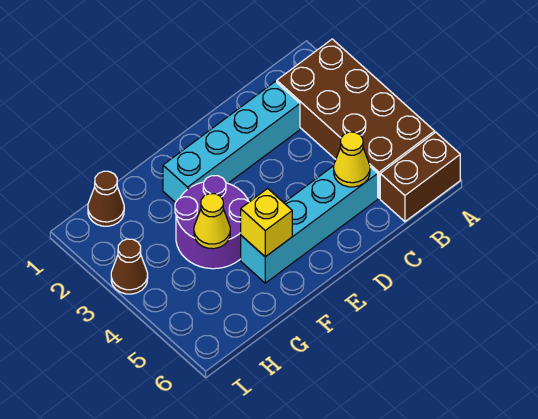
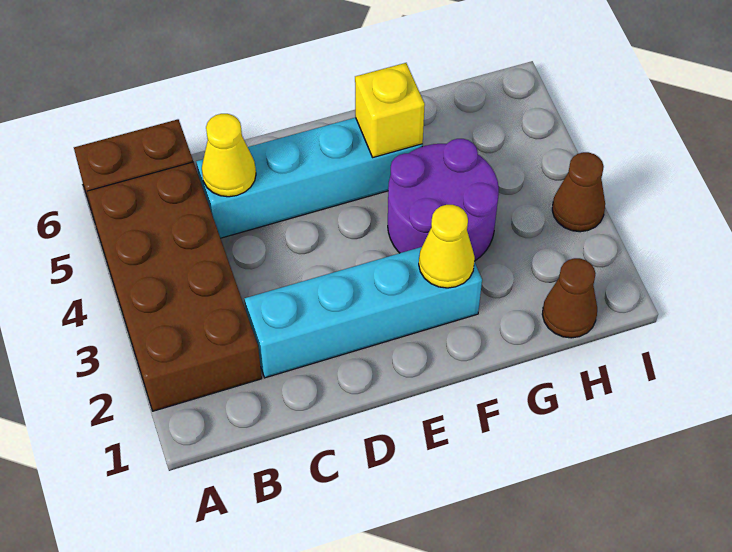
yellow 1x1 cone [194,194,230,249] -> yellow 1x1 cone moved to [419,205,475,288]

